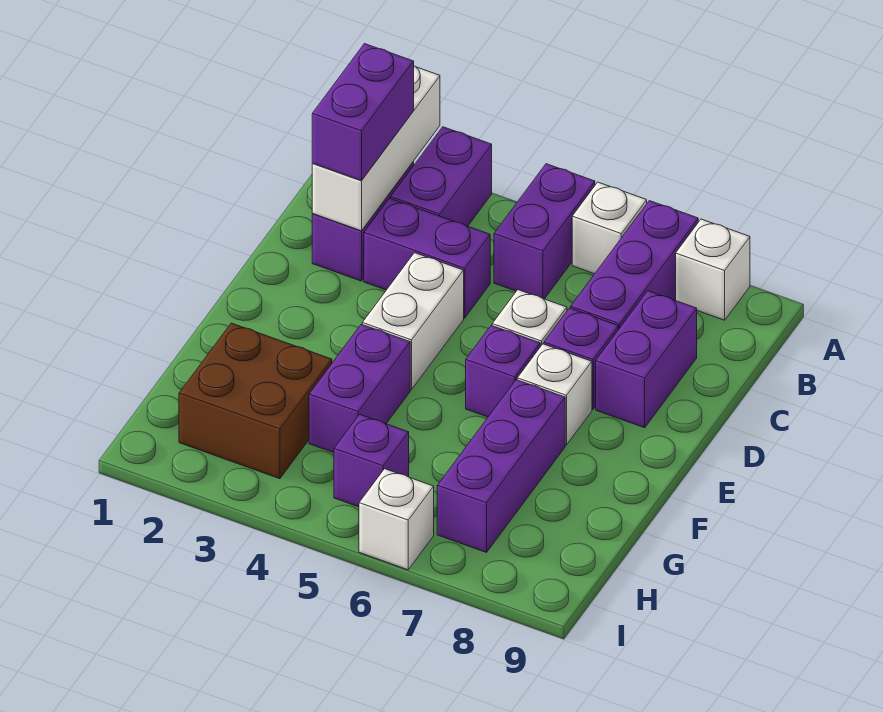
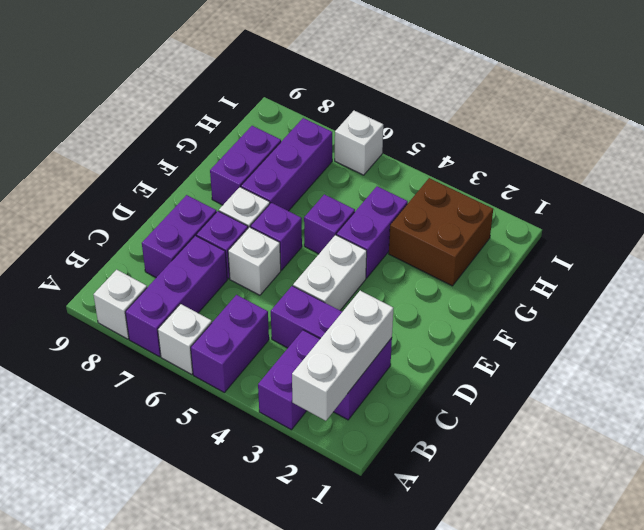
purple 1x2 brick [312,44,414,181] -> purple 1x2 brick moved to [210,126,281,205]
purple 1x1 brick [334,414,409,507] -> purple 1x1 brick moved to [304,194,355,254]

